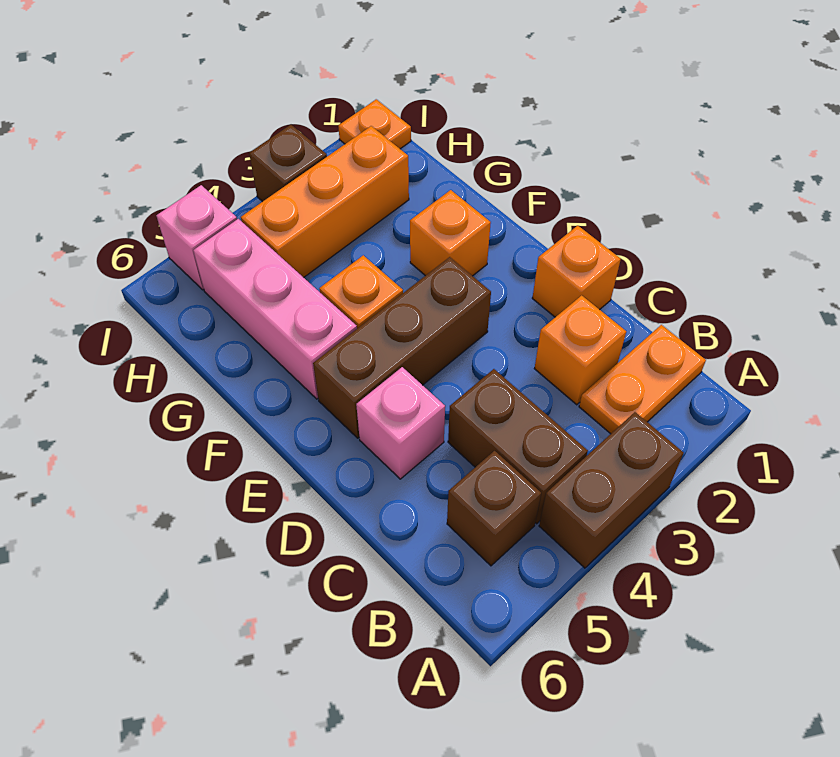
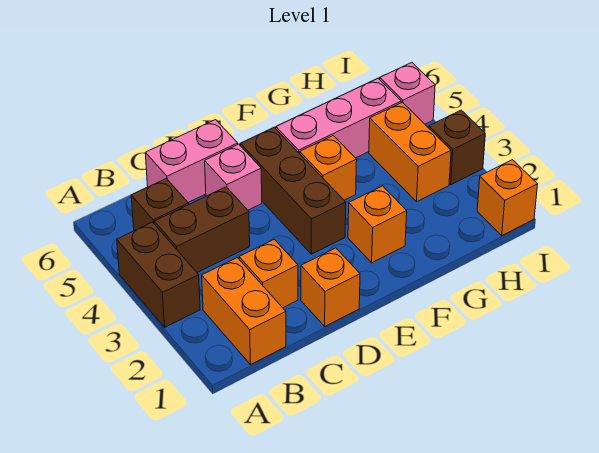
orange 1x2 plate [579,325,706,434] -> orange 1x2 brick [202,258,286,364]
none -> pink 1x2 brick [145,120,238,202]
orange 1x3 brick [241,126,409,277] -> orange 1x2 brick [369,102,451,202]
orange 1x1 plate [338,99,411,149] -> orange 1x1 brick [477,160,538,236]

